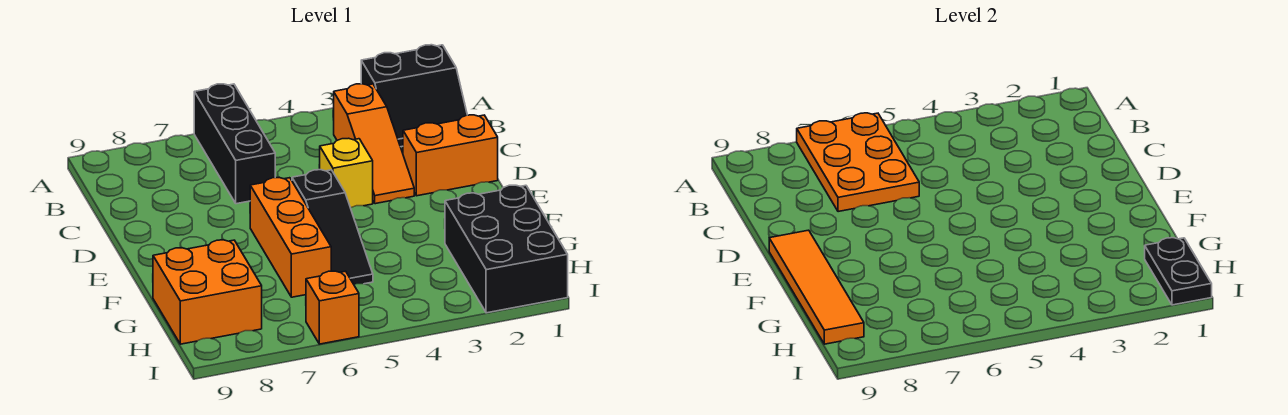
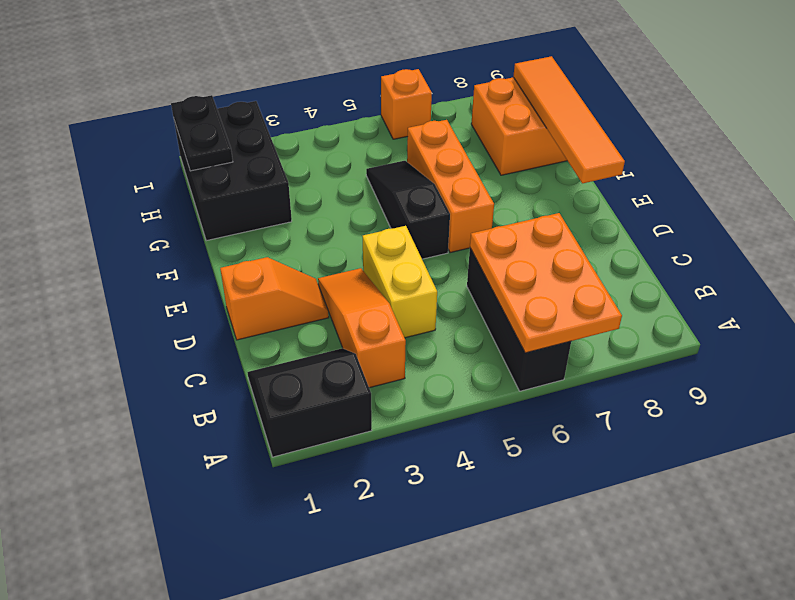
orange 1x2 brick [403,115,498,196] -> orange 1x2 slope [220,257,329,340]
yellow 1x1 brick [320,138,373,208] -> yellow 1x2 brick [363,226,437,338]

